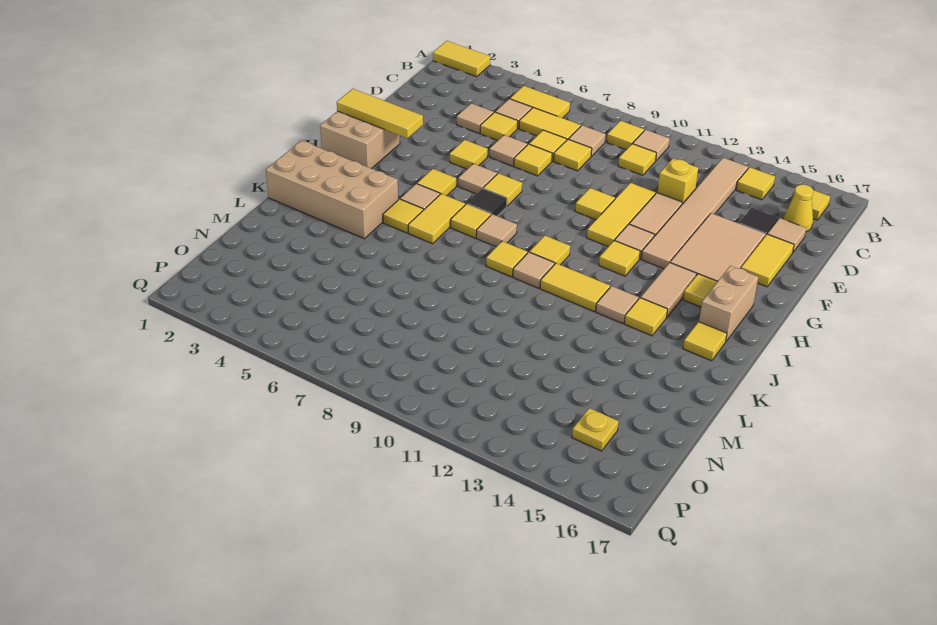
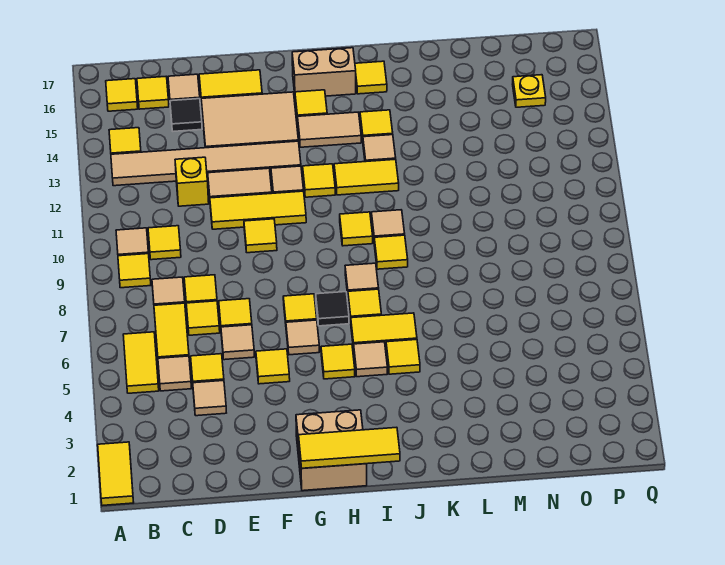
yellow 1x1 cone [784,185,814,232] -> yellow 1x1 tile [137,77,169,109]
yellow 1x3 tile [337,89,423,138] -> yellow 1x3 tile turned to [299,427,400,468]
tan 2x4 brick [266,141,398,239] -> none
yellow 1x2 tile [540,263,610,312] -> yellow 1x2 tile turned to [334,159,399,195]

